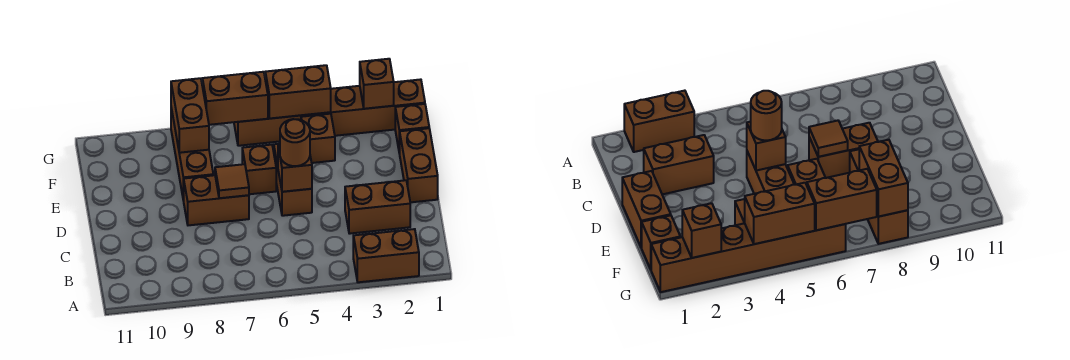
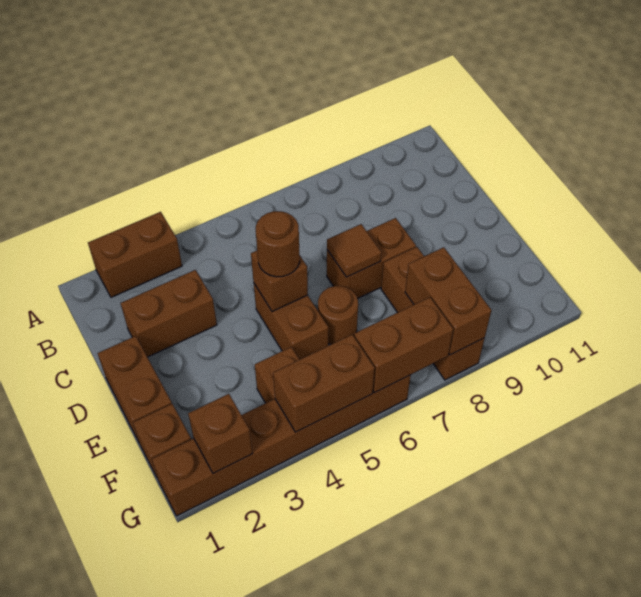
brown 1x1 brick [242,145,276,194] -> brown 1x1 round brick [318,286,358,345]

